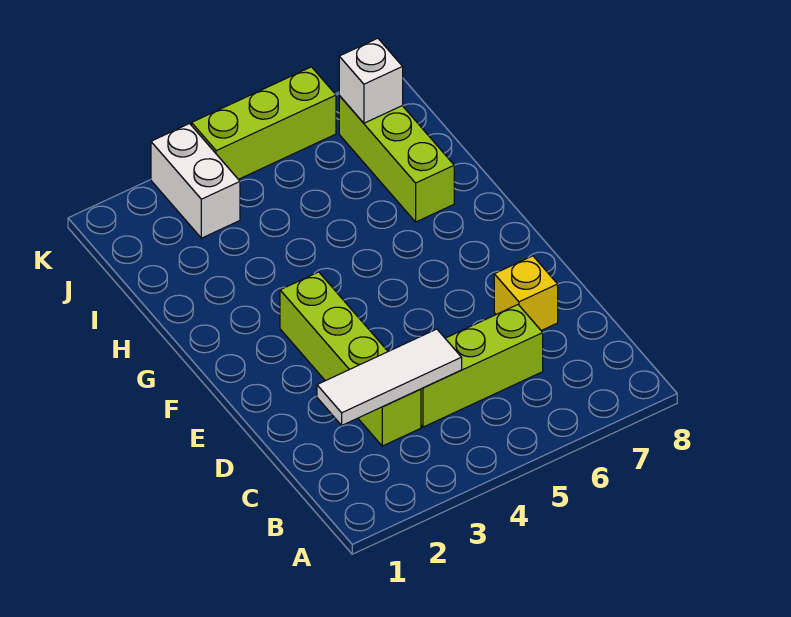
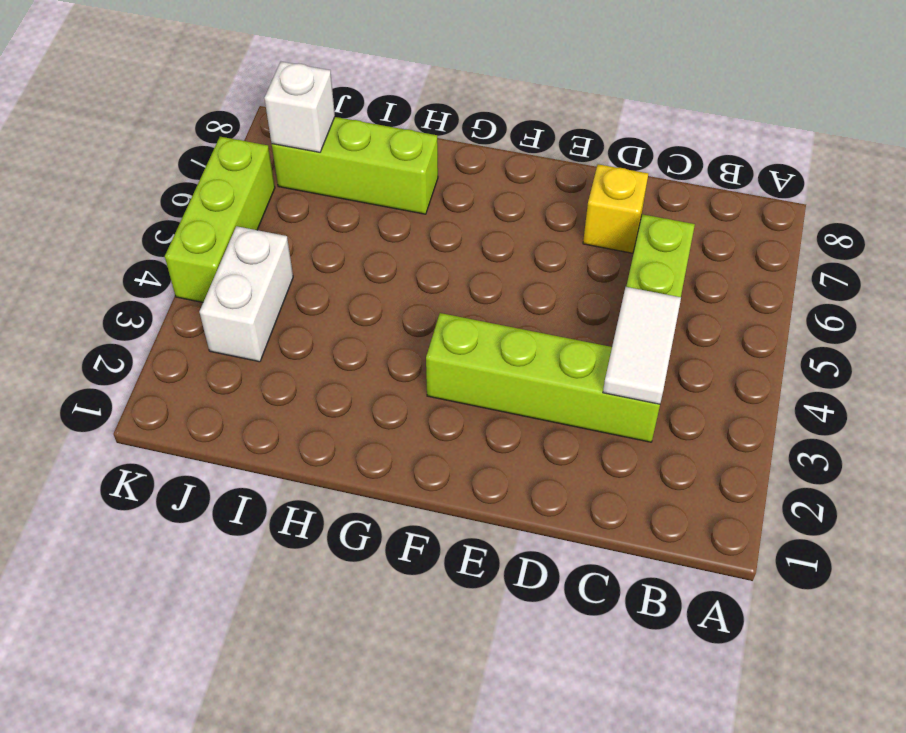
white 1x3 tile [317,329,462,425] -> white 1x2 tile [603,287,681,404]
white 1x2 brick [151,124,240,238] -> white 1x2 brick turned to [200,226,293,362]

